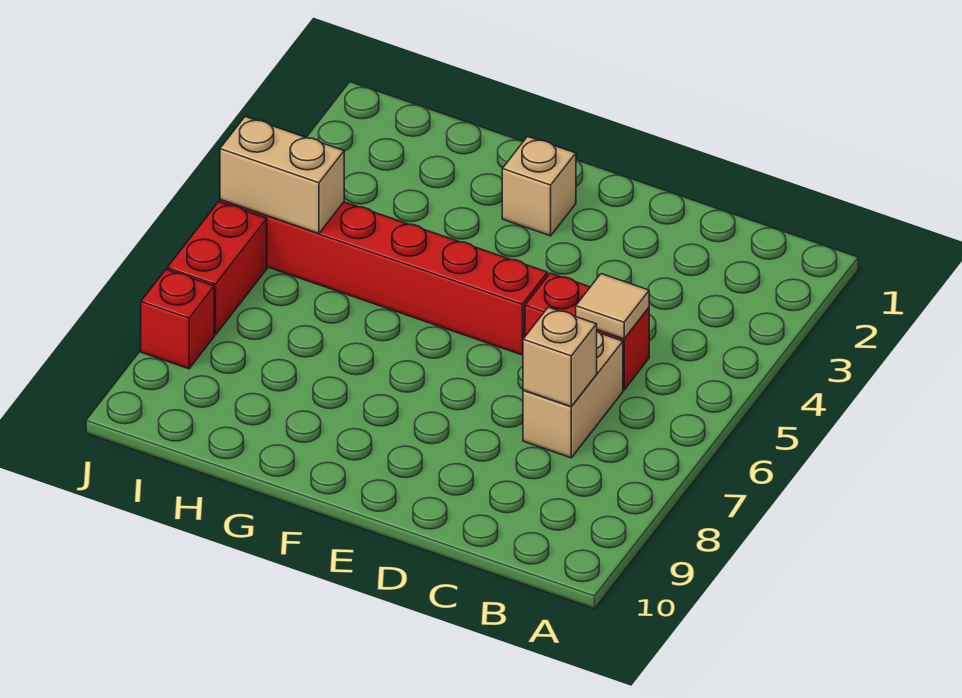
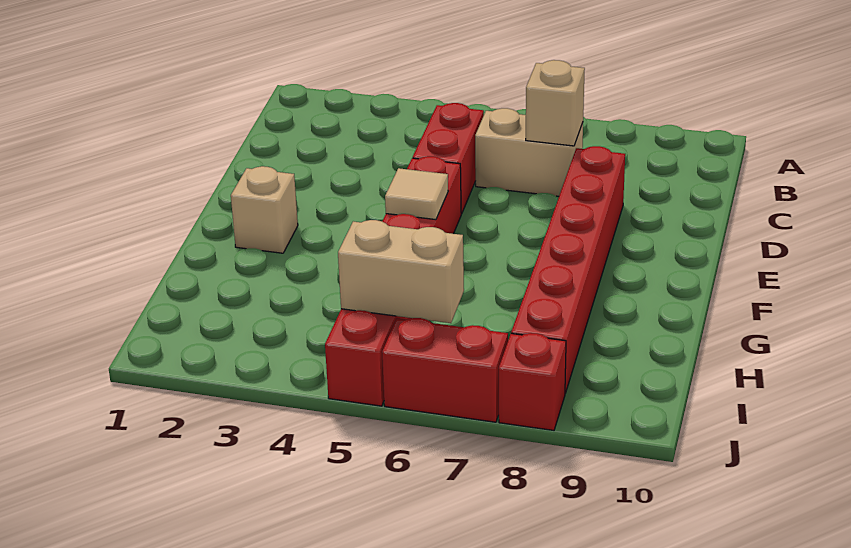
tan 1x1 tile [576,274,649,339] -> tan 1x1 tile moved to [385,168,448,220]
none -> red 1x6 brick [511,146,625,393]
tan 1x2 brick [220,117,344,233] -> tan 1x2 brick turned to [338,220,464,323]

